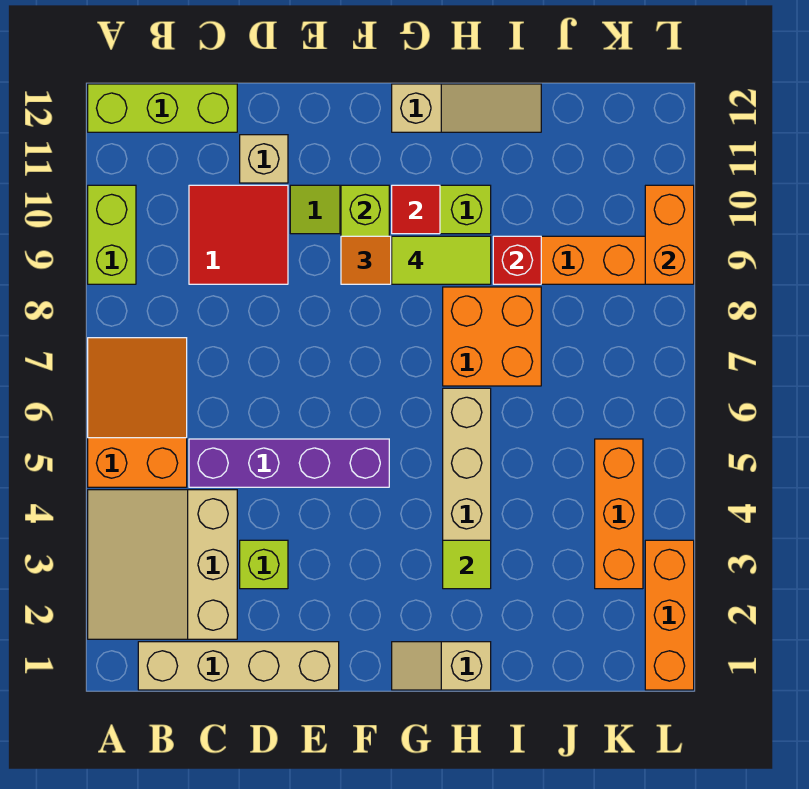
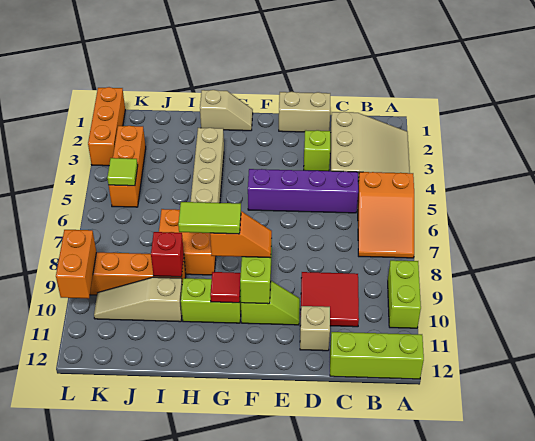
tan 1x4 brick [138,642,339,690] -> tan 1x2 brick [279,92,330,132]
tan 1x3 slope [392,84,541,132] -> tan 1x3 slope moved to [94,277,182,322]
lime 1x1 tile [443,540,491,589] -> lime 1x1 tile moved to [107,158,138,186]

